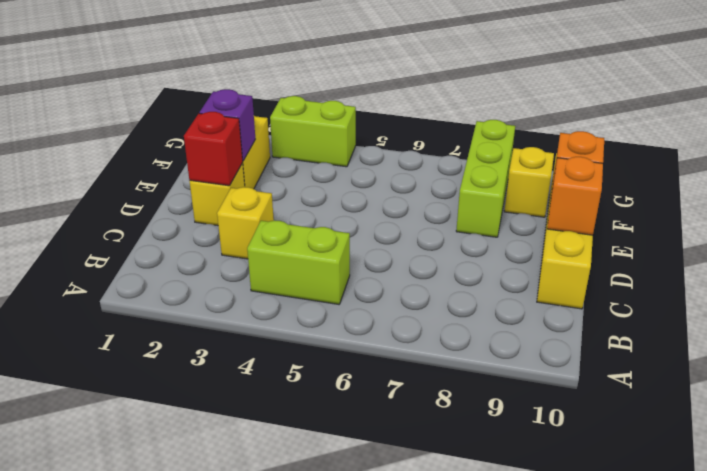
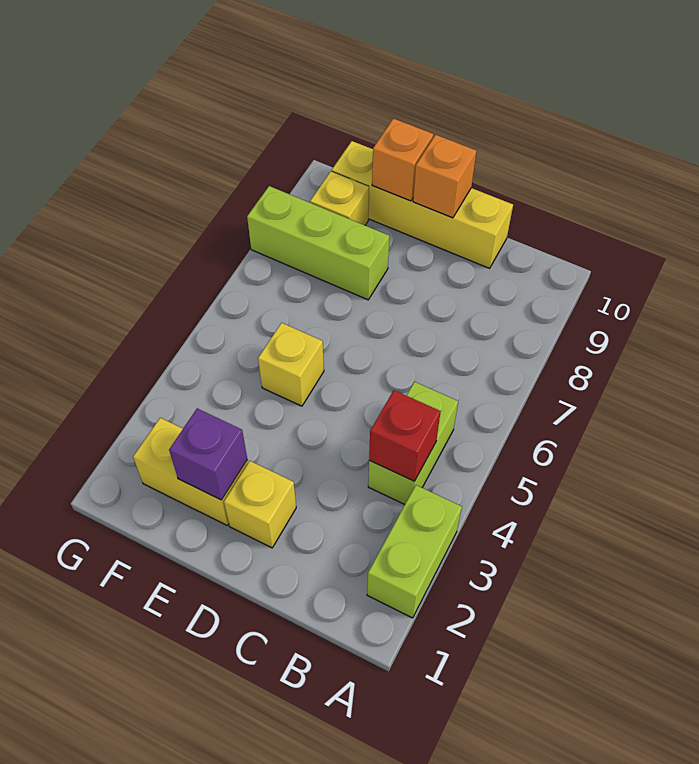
yellow 1x1 brick [217,187,274,259] -> yellow 1x1 brick moved to [258,323,324,406]
red 1x1 brick [184,112,243,186] -> red 1x1 brick moved to [369,390,441,481]
lime 1x2 brick [270,96,356,167] -> lime 1x2 brick moved to [367,485,462,618]

